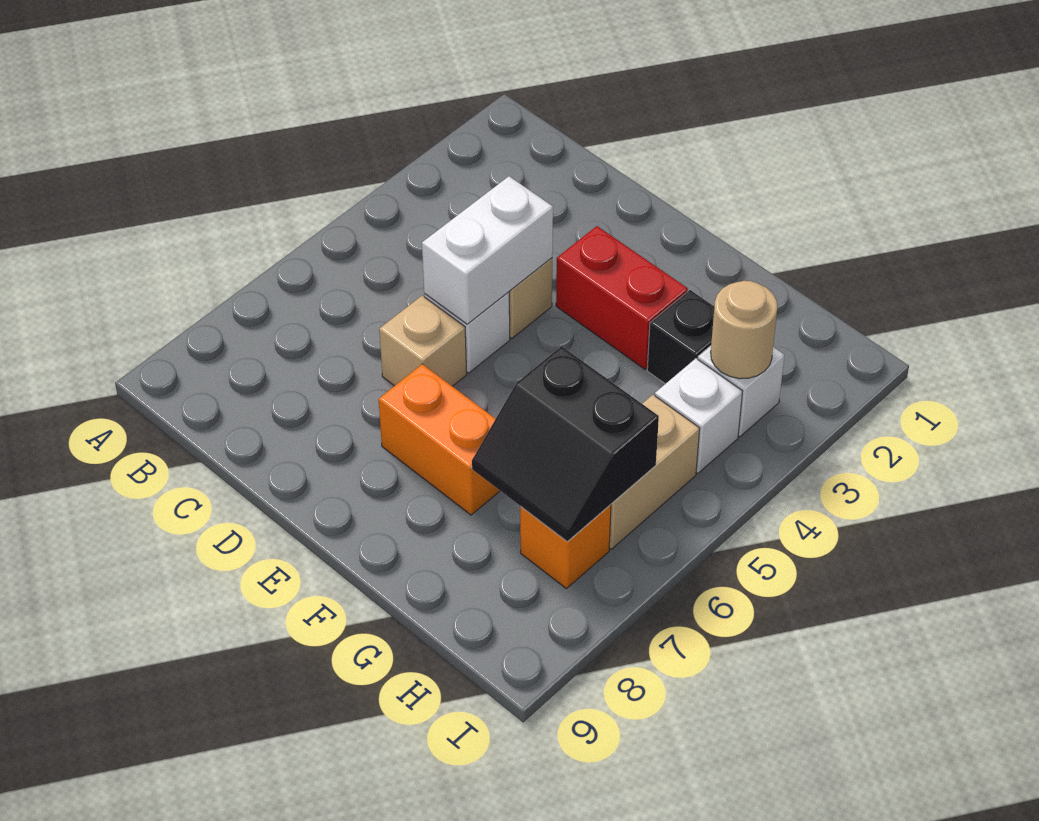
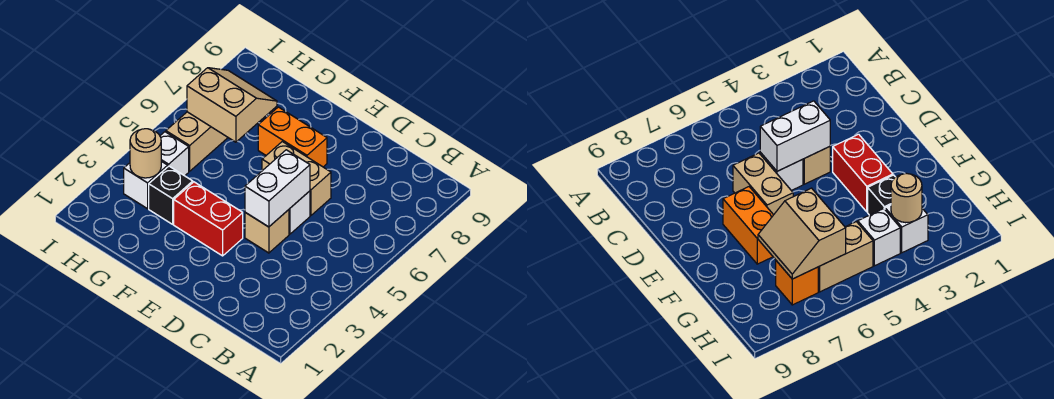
tan 1x1 brick [379,296,467,386] -> tan 1x2 brick [262,142,331,215]
black 2x2 slope [472,346,659,541] -> tan 2x2 slope [187,68,277,142]

